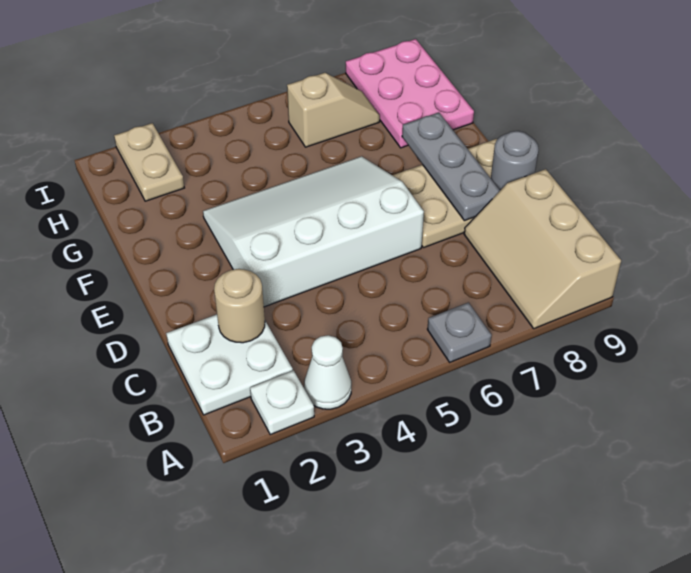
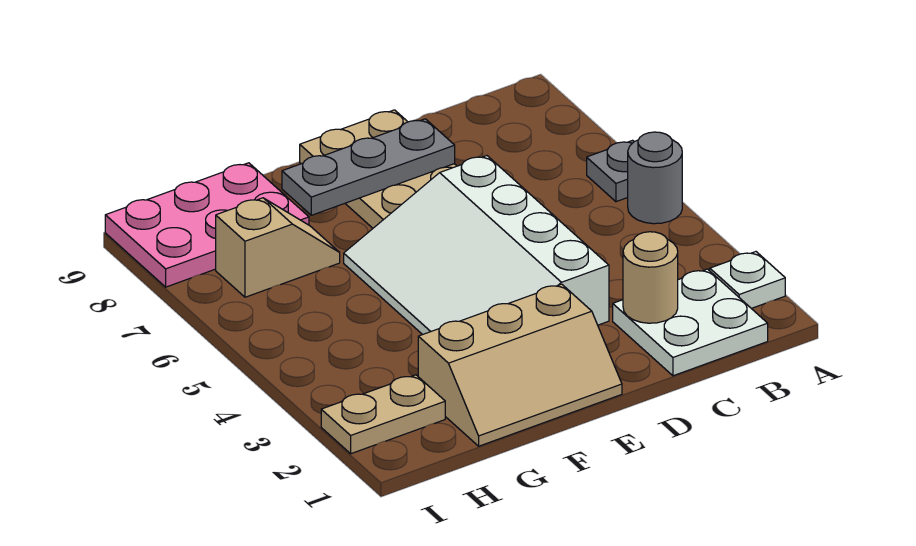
white 1x1 cone [304,335,351,409] -> none
tan 2x3 slope [464,169,621,329] -> tan 2x3 slope moved to [418,284,622,446]
grey 1x1 round brick [491,131,538,190] -> grey 1x1 round brick moved to [628,132,682,224]
tan 1x2 slope [287,73,380,147] -> tan 1x2 slope turned to [216,198,340,297]

